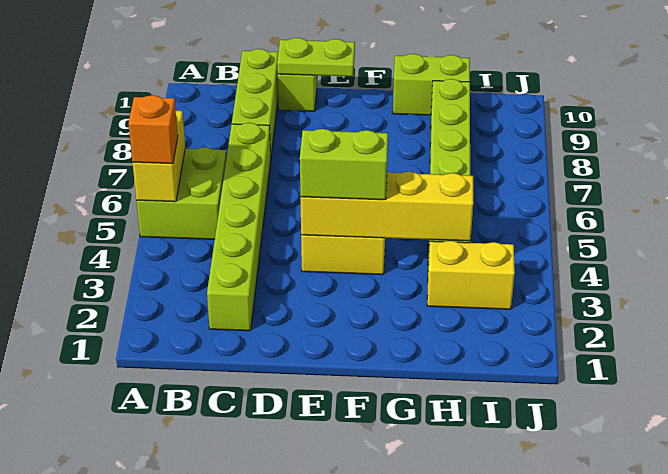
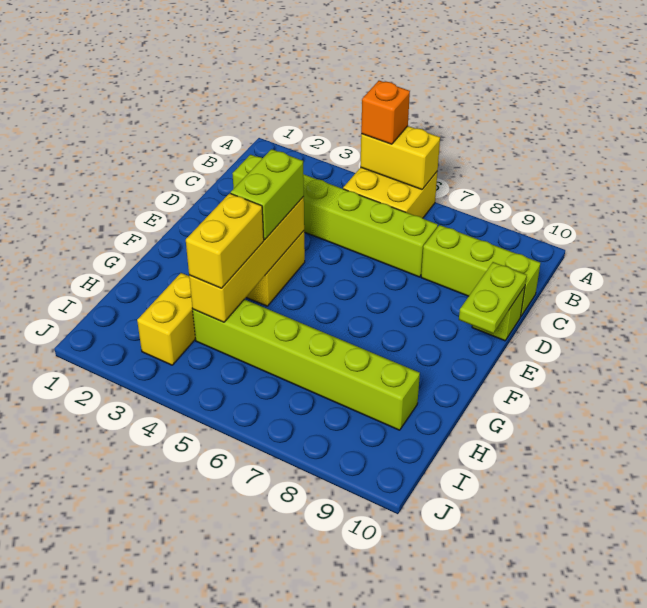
lime 2x2 brick [137,147,226,239] -> yellow 2x2 brick [343,167,438,218]
none -> yellow 1x2 brick [186,193,264,288]
lime 1x2 brick [393,54,470,115] -> none

